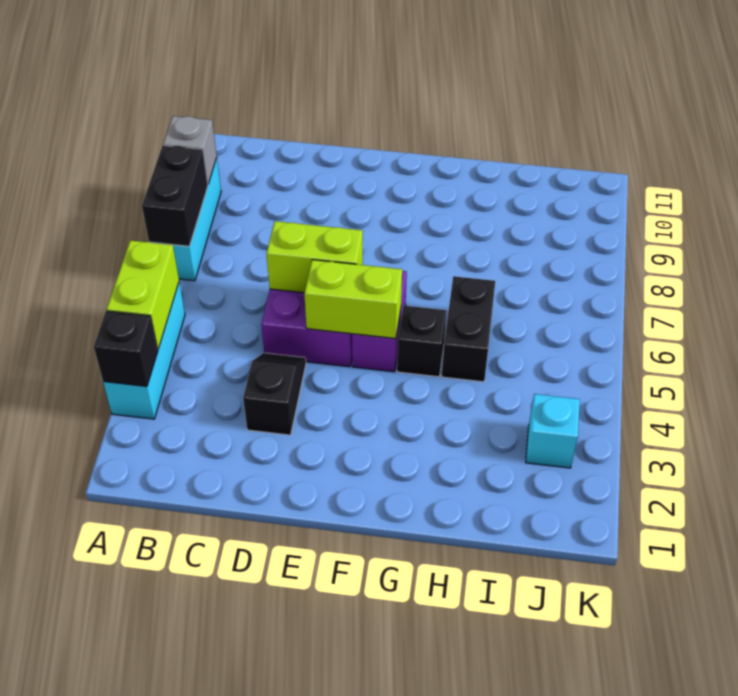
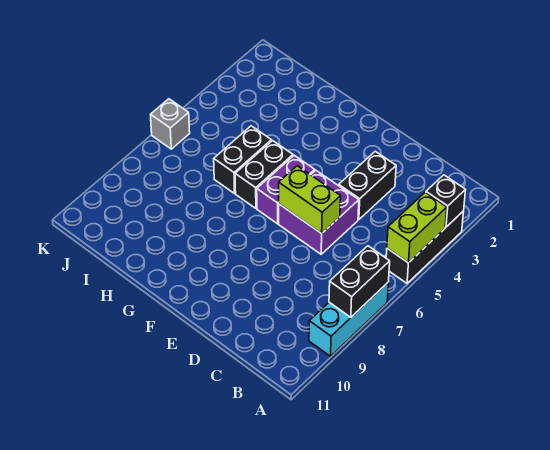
cyan 1x3 brick [103,283,185,419] -> black 1x3 brick [386,211,464,283]
grey 1x1 brick [163,116,217,184] -> grey 1x1 brick moved to [151,99,190,149]
black 1x2 slope [243,353,306,435] -> black 1x2 brick [339,151,396,219]
lime 1x2 brick [304,260,402,338] -> none
black 1x1 brick [397,306,446,377] -> black 1x2 brick [235,141,293,208]
cyan 1x1 brick [526,394,580,468] -> none

